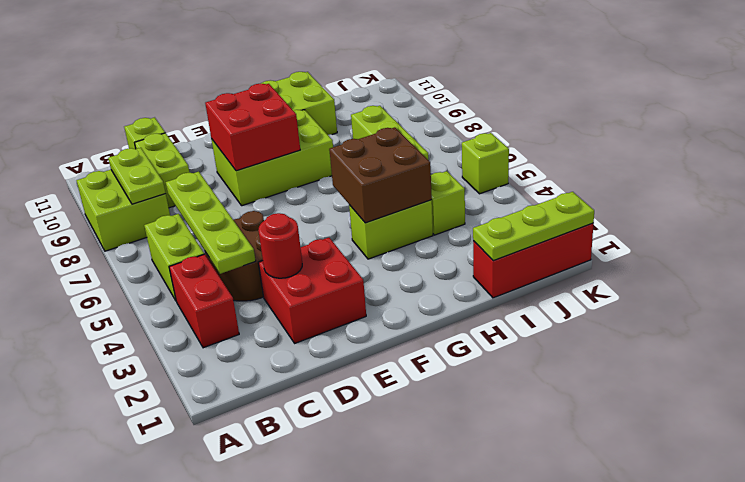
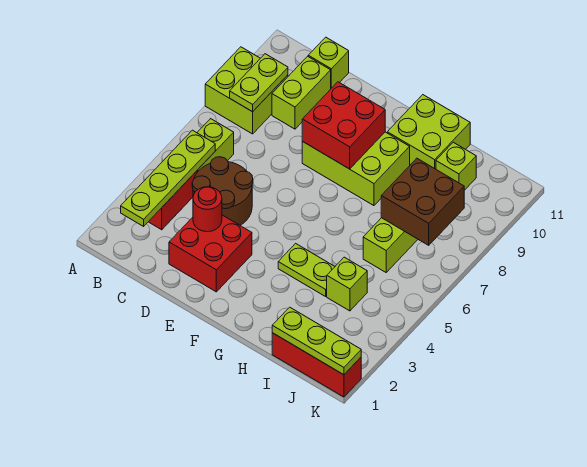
lime 1x4 plate [166,172,256,274] -> lime 1x4 plate moved to [121,130,215,226]
lime 1x2 brick [349,200,433,259] -> lime 1x2 plate [278,243,335,296]
brown 2x2 brick [329,127,432,223] -> brown 2x2 brick moved to [381,158,464,245]
lime 1x1 brick [462,133,509,194] -> lime 1x1 brick moved to [436,142,476,190]

